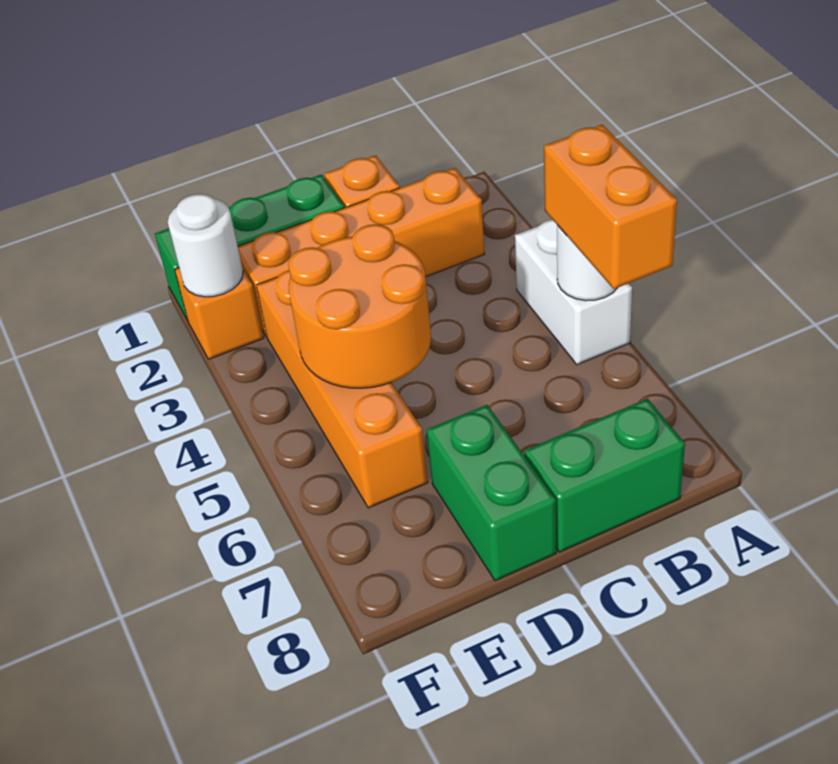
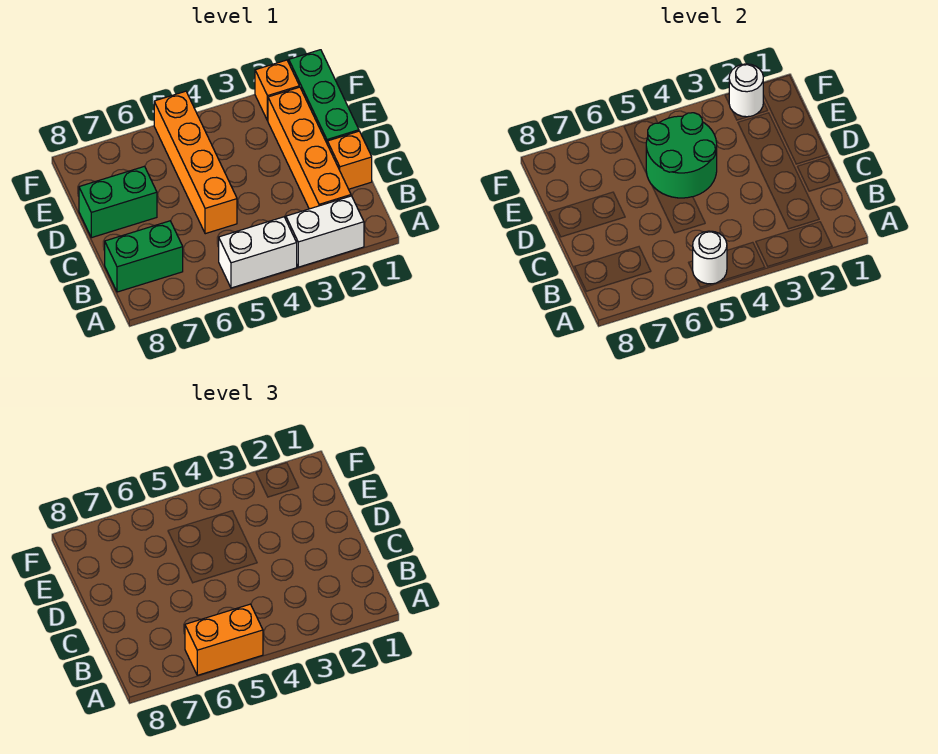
none -> white 1x2 brick [286,196,364,267]
green 1x2 brick [524,399,685,552] -> green 1x2 brick turned to [105,221,183,292]
orange 2x2 round brick [288,224,431,388] -> green 2x2 round brick [646,113,717,198]
orange 1x4 brick [256,270,428,508] -> orange 1x4 brick turned to [154,91,237,234]

